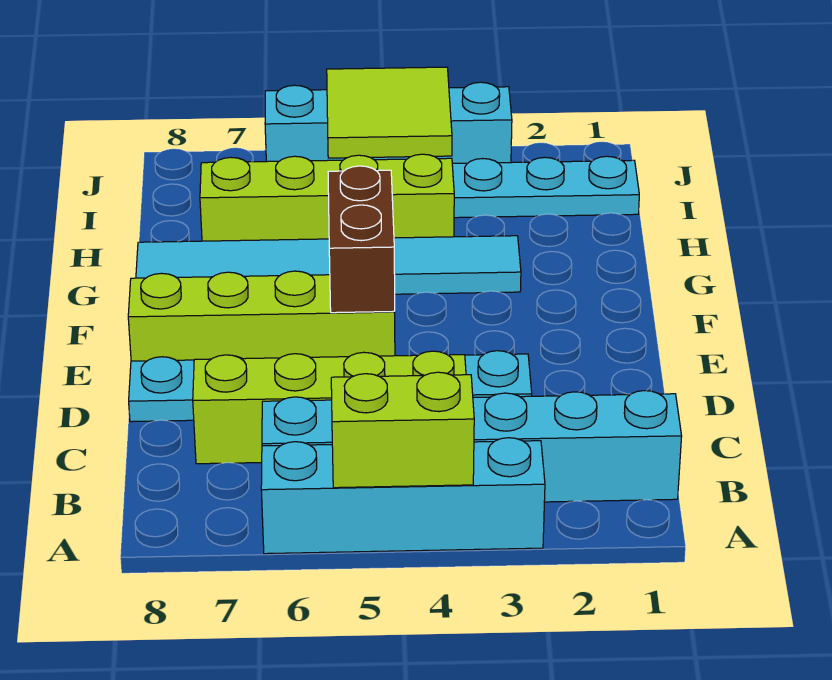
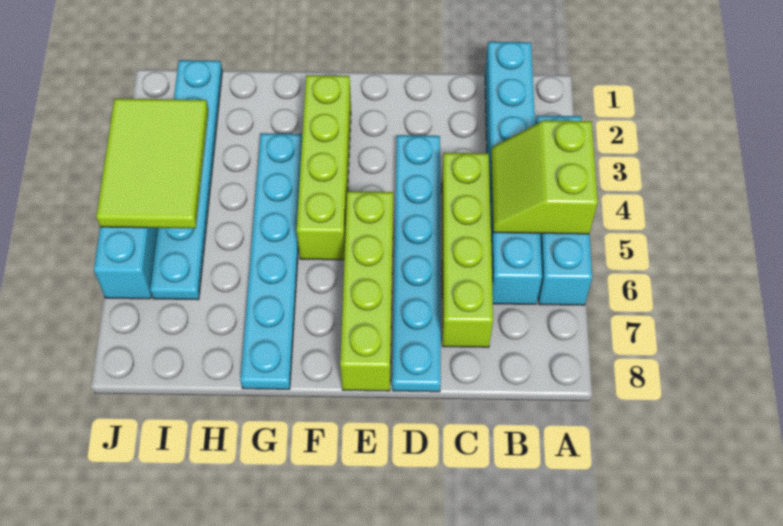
brown 1x2 brick [328,166,395,313] -> none
cyan 1x6 tile [136,236,521,294] -> cyan 1x6 plate [240,133,302,389]
lime 1x4 brick [200,154,454,241] -> lime 1x4 brick moved to [297,75,351,260]
lime 2x2 tile [327,67,452,158] -> lime 2x3 tile [96,99,208,228]

